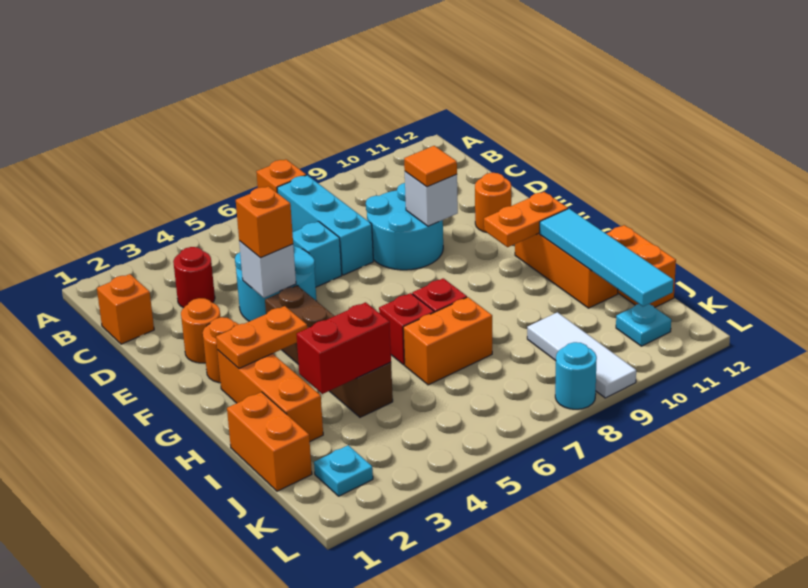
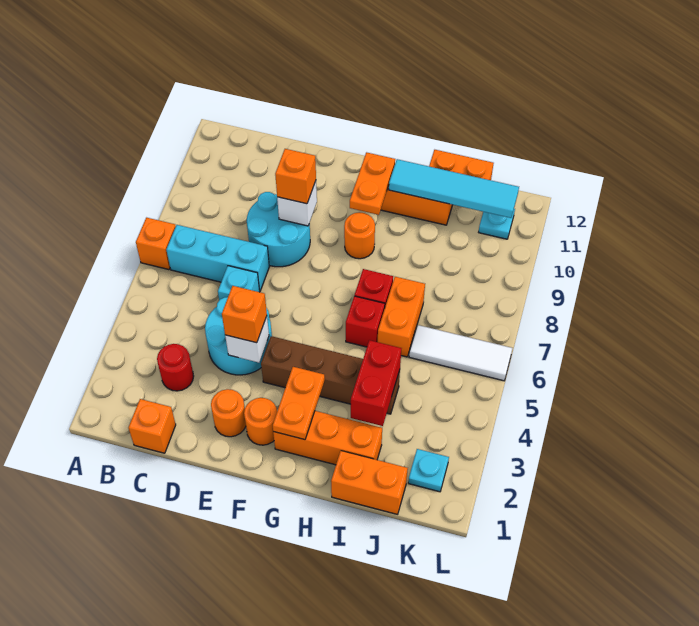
orange 1x1 tile [404,146,457,187] -> orange 1x1 brick [275,149,316,204]
orange 1x1 round brick [475,173,511,232] -> orange 1x1 round brick moved to [344,212,375,259]
white 1x3 tile [527,312,636,398] -> white 1x3 tile moved to [409,325,512,381]
cyan 1x1 round brick [555,342,597,409] -> none

